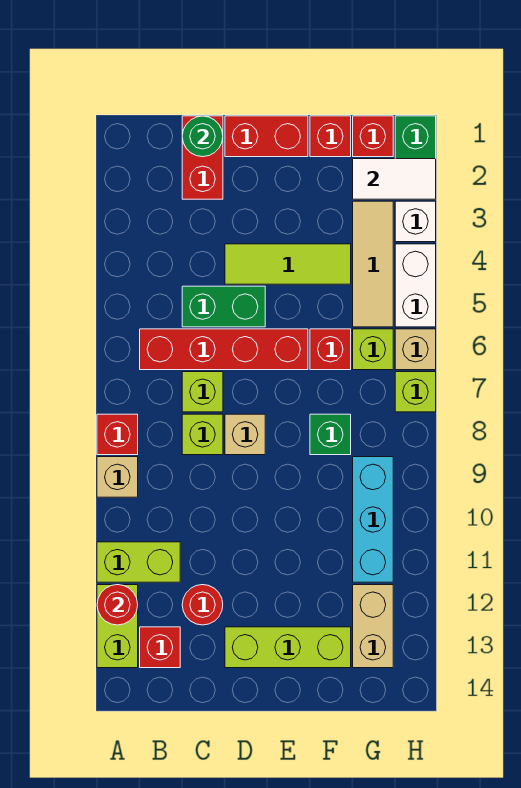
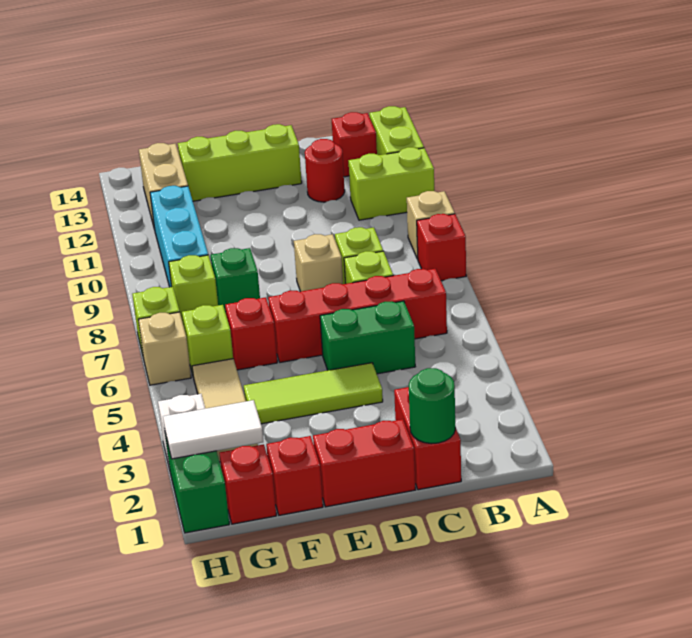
red 1x1 round brick [97,585,138,625] -> none
none -> lime 1x1 brick [169,255,218,322]
white 1x2 brick [395,244,436,327] -> none

